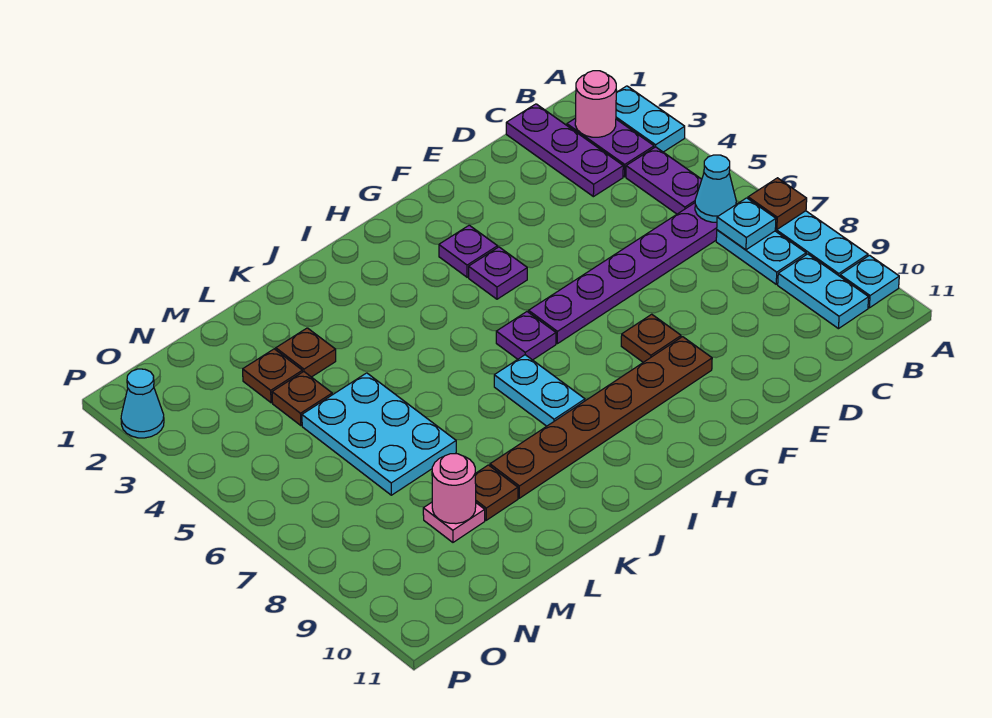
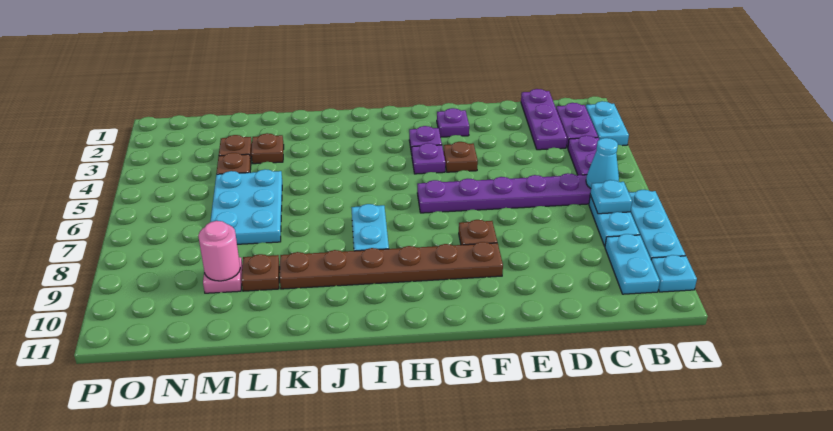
brown 1x1 plate [748,178,807,229] -> brown 1x1 plate moved to [443,142,478,172]
pink 1x1 round brick [575,71,616,137] -> none
purple 1x1 plate [496,312,556,360] -> purple 1x1 plate moved to [437,108,469,137]
cyan 1x1 cone [121,369,164,438] -> none

